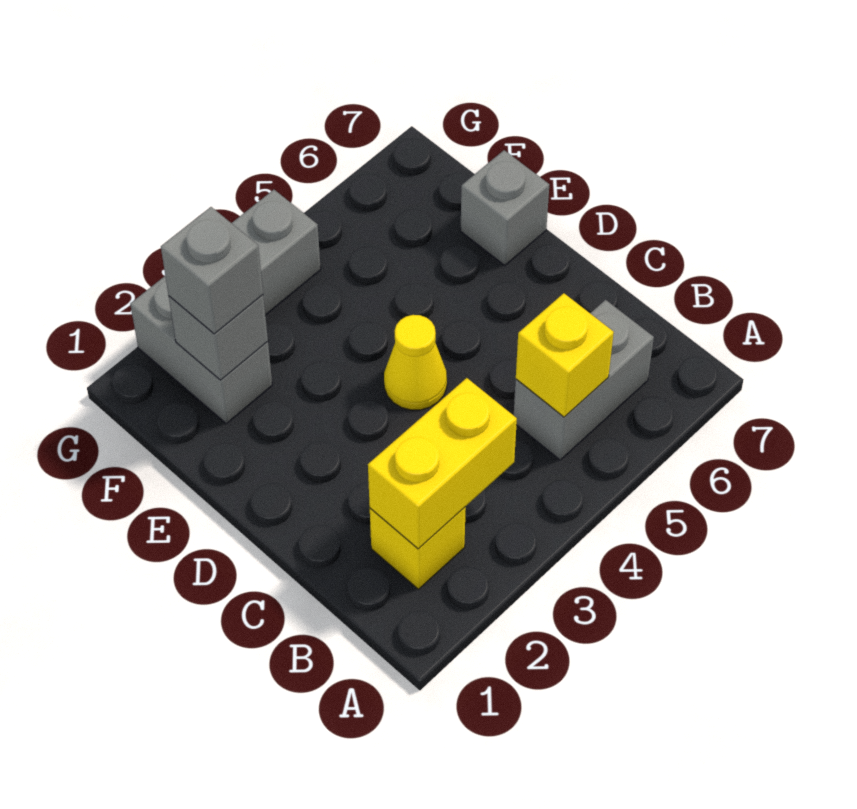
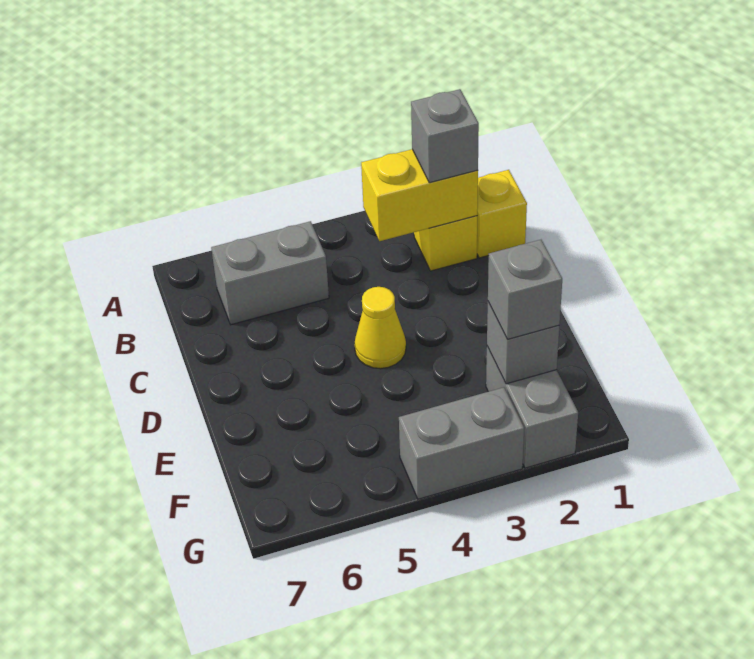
yellow 1x1 brick [516,293,614,417] -> yellow 1x1 brick moved to [477,170,527,258]
grey 1x1 brick [461,150,549,265] -> grey 1x1 brick moved to [411,89,479,183]

